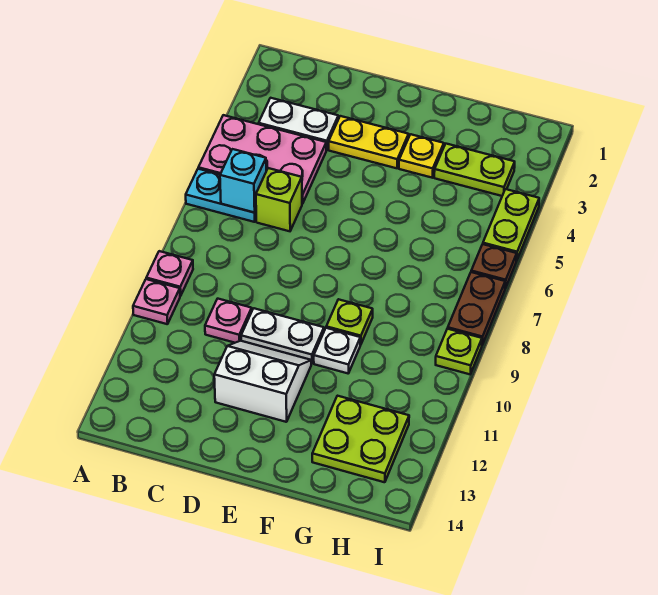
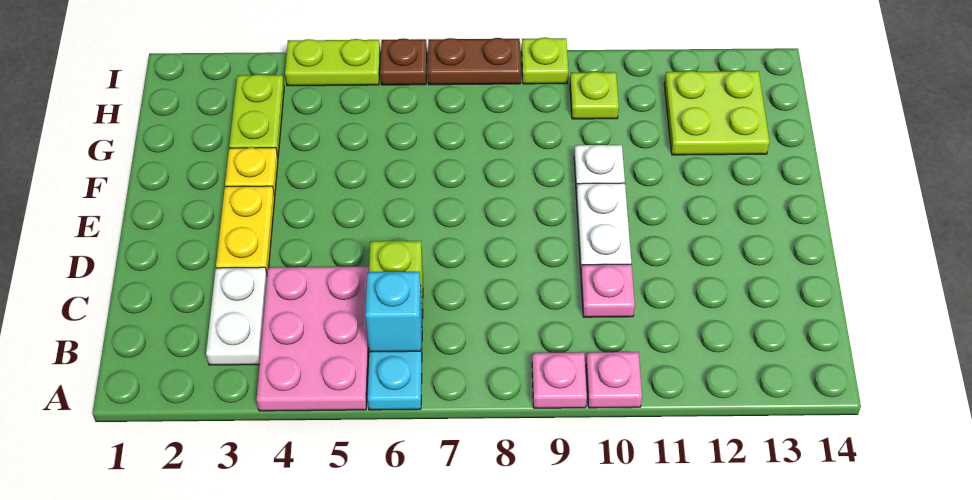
white 2x2 slope [214,341,311,422] -> none
lime 1x1 plate [326,299,373,345] -> lime 1x1 plate moved to [570,72,619,119]

